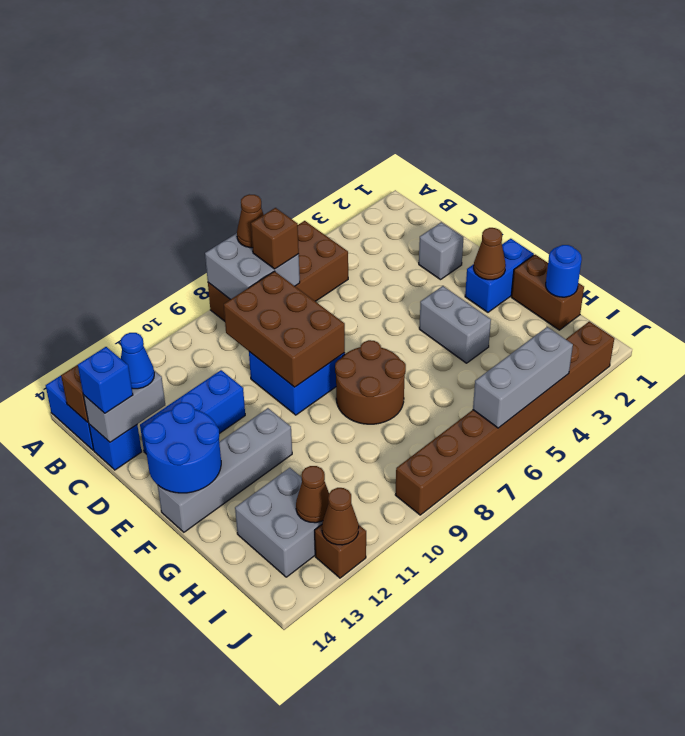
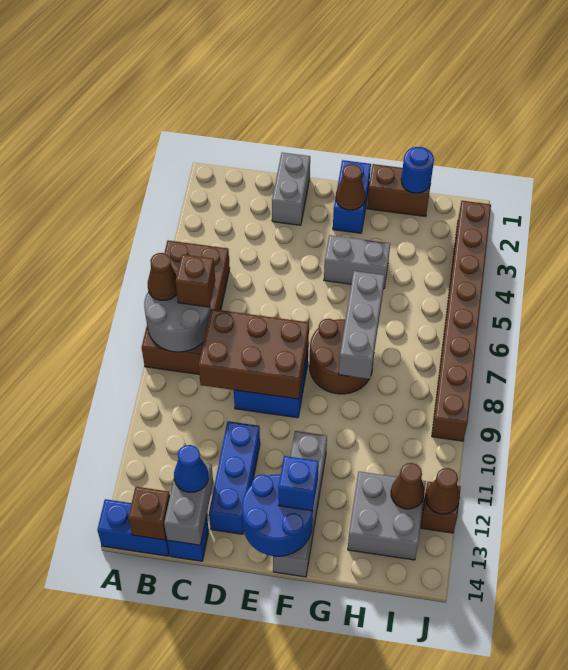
grey 2x2 brick [205,233,300,299] -> grey 2x2 round brick [144,291,210,352]
blue 1x1 brick [78,347,133,413] -> blue 1x1 brick moved to [278,456,319,511]
grey 1x1 brick [419,222,463,280] -> grey 1x2 brick [272,153,310,225]
grey 1x3 brick [473,327,573,428] -> grey 1x3 brick moved to [339,271,385,379]

